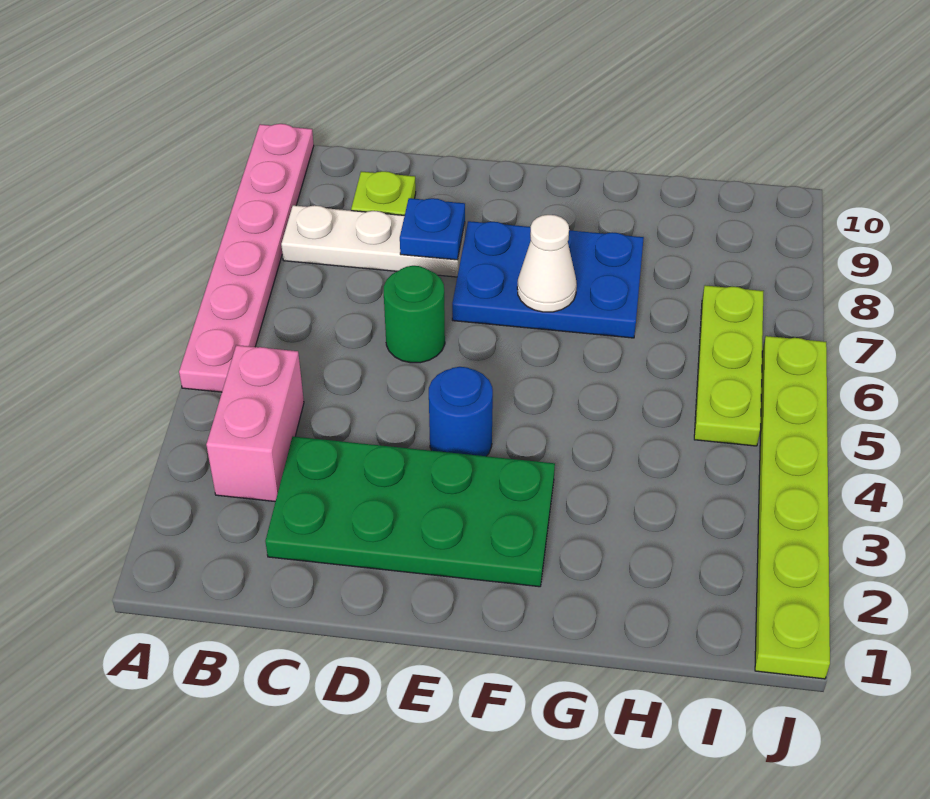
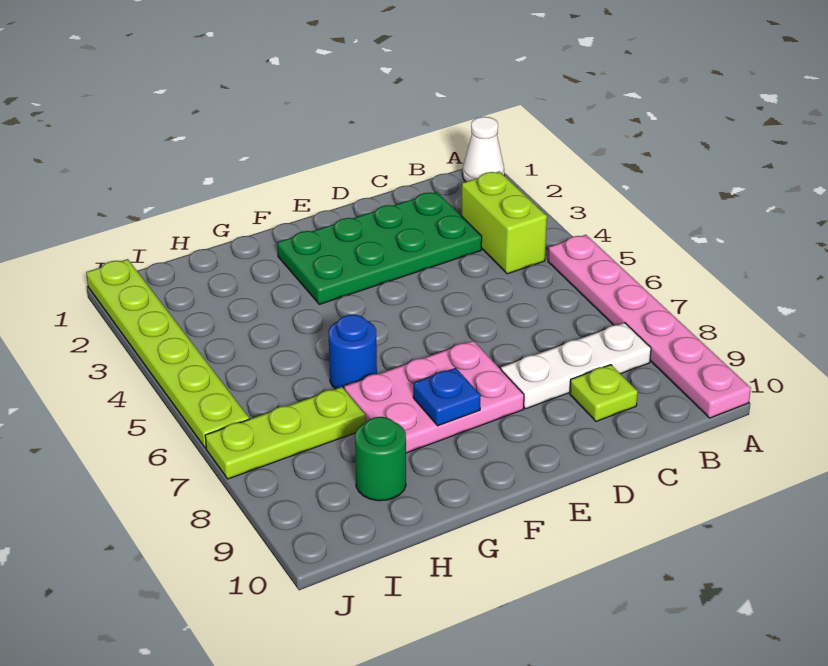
pink 1x2 brick [206,345,304,502] -> lime 1x2 brick [461,171,547,274]
green 1x1 round brick [384,266,445,363] -> green 1x1 round brick moved to [355,417,406,501]
blue 1x1 plate [400,198,465,260] -> blue 1x1 plate moved to [413,368,481,426]
blue 1x1 round brick [429,367,493,456] -> blue 1x1 round brick moved to [328,315,377,389]
blue 2x3 plate [452,221,644,338] -> pink 2x3 plate [344,341,524,453]
white 1x1 cone [517,215,577,312] -> white 1x1 cone moved to [463,117,504,182]
lime 1x3 plate [694,285,764,446] -> lime 1x3 plate turned to [205,387,365,479]

